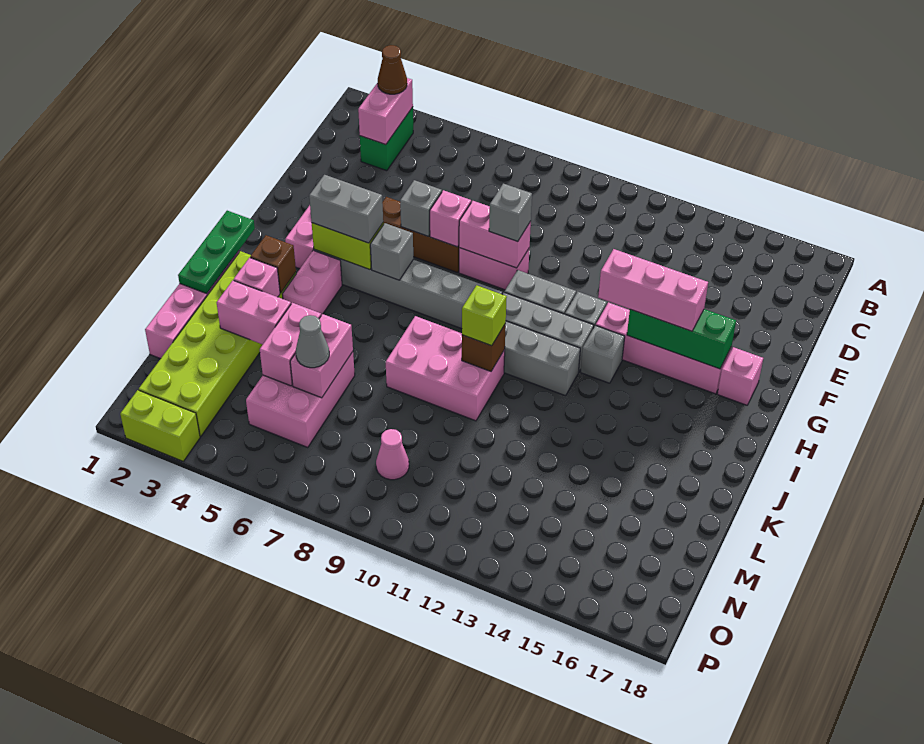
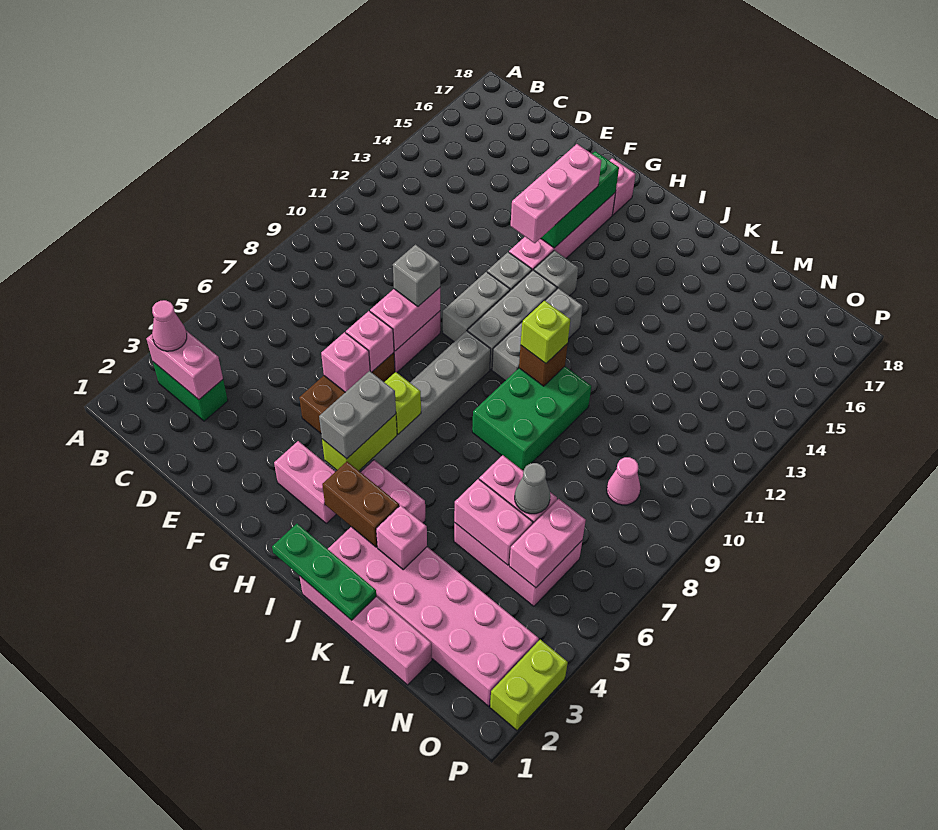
brown 1x1 cone [378,45,407,94] -> pink 1x1 cone [152,300,187,351]
grey 1x1 brick [400,180,442,236] -> pink 1x1 brick [321,332,370,392]
grey 1x1 brick [370,223,413,280] -> lime 1x1 brick [384,372,421,434]
lime 2x6 brick [139,251,296,436] -> pink 2x6 brick [328,527,539,706]
brown 1x1 brick [250,235,296,293] -> brown 1x2 brick [322,462,399,547]
pink 2x3 brick [386,316,505,421] -> green 2x3 brick [472,367,591,471]
pink 1x2 brick [217,280,291,345] -> pink 1x2 brick moved to [509,499,586,588]

